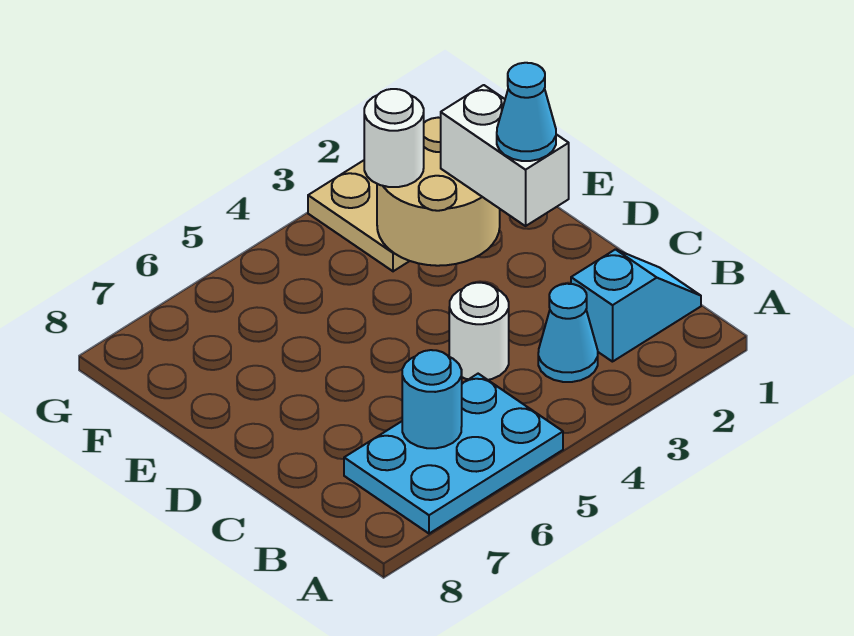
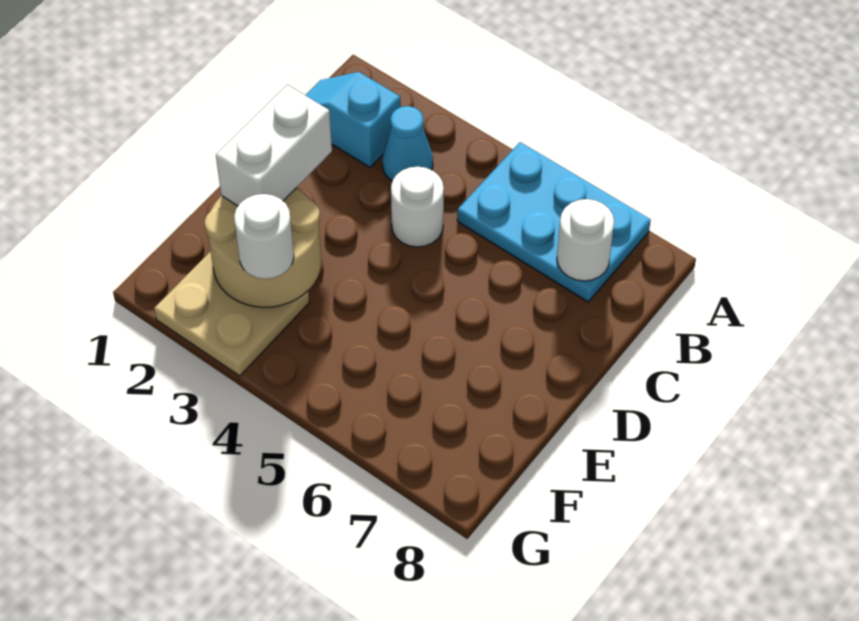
cyan 1x1 round brick [402,350,462,448] -> none
none -> white 1x1 round brick [557,199,614,281]
cyan 1x1 cone [497,63,556,161] -> none

